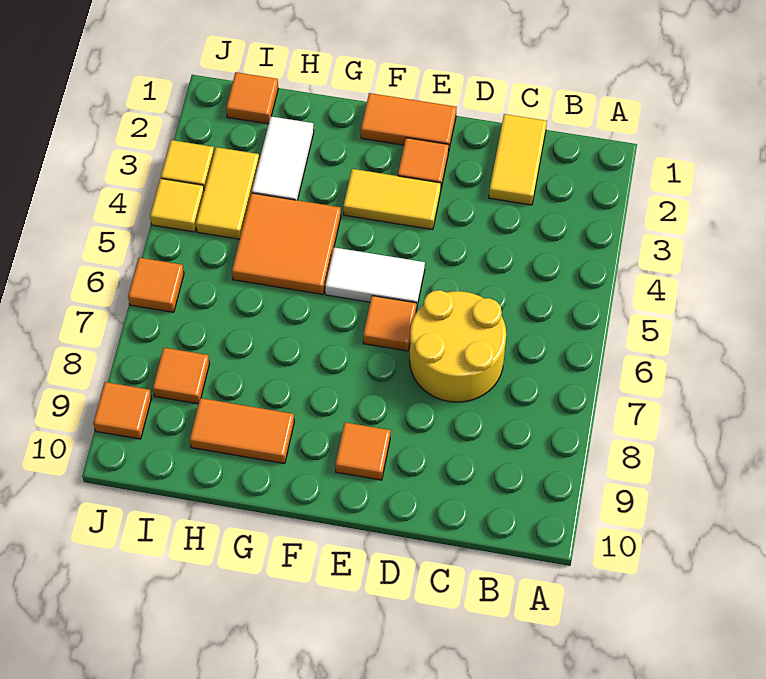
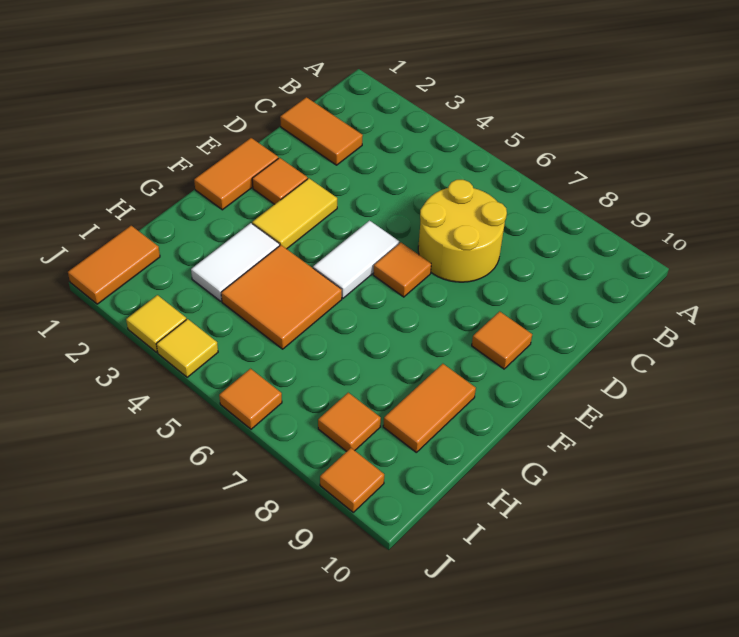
yellow 1x2 tile [489,114,547,205] -> orange 1x2 tile [280,97,363,165]
white 1x2 tile [252,117,314,200] -> white 1x2 tile turned to [191,223,280,301]
orange 1x1 tile [226,72,278,124] -> orange 1x2 tile [68,226,160,304]
yellow 1x2 tile [196,147,259,239] -> none

